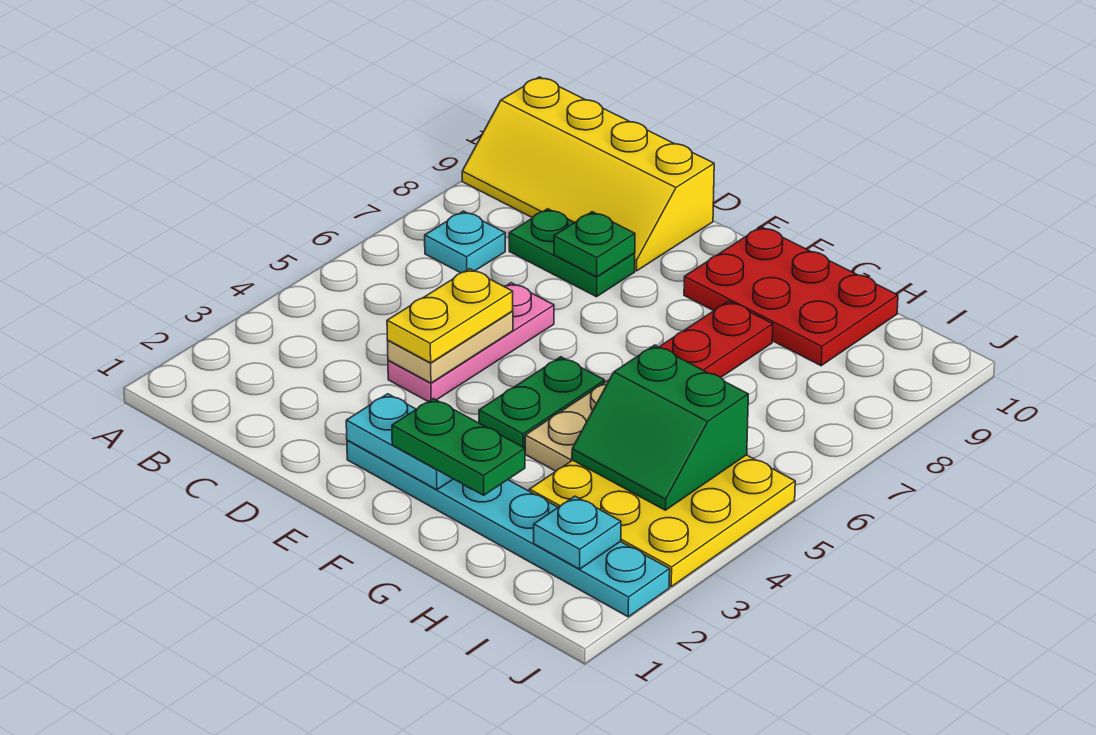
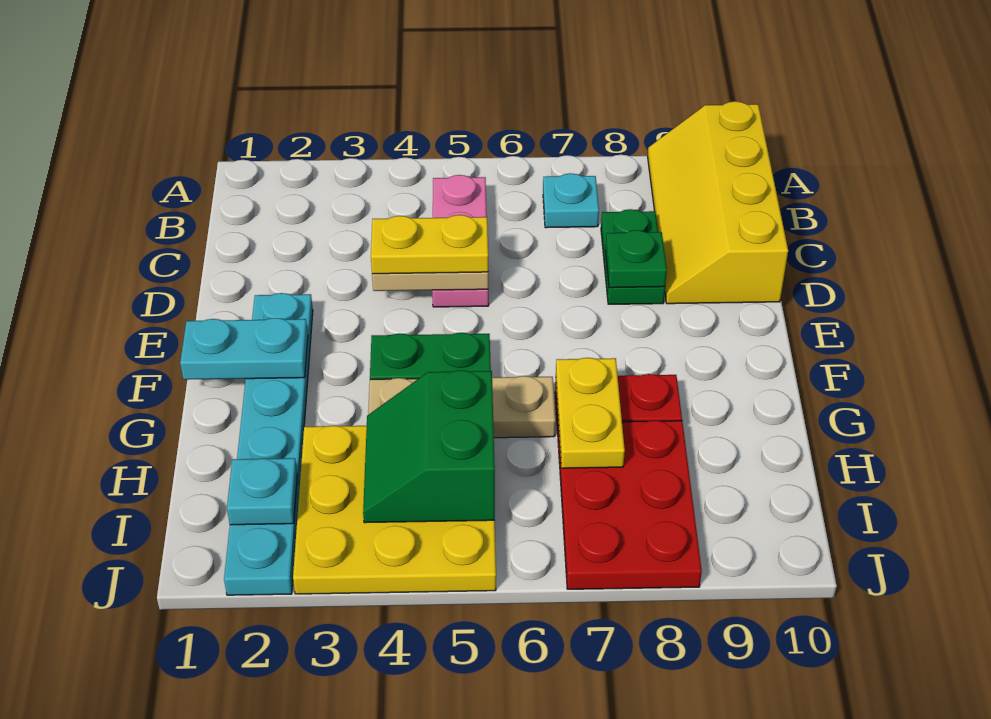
pink 1x3 plate [388,283,554,402] -> pink 1x3 plate turned to [432,175,489,307]
cyan 1x2 plate [346,394,453,490] -> cyan 1x2 plate turned to [180,318,308,380]
green 1x2 plate [392,399,525,495] -> none
red 2x3 plate [684,227,898,366] -> red 2x3 plate moved to [558,421,702,589]
none -> yellow 1x2 plate [556,358,625,468]

